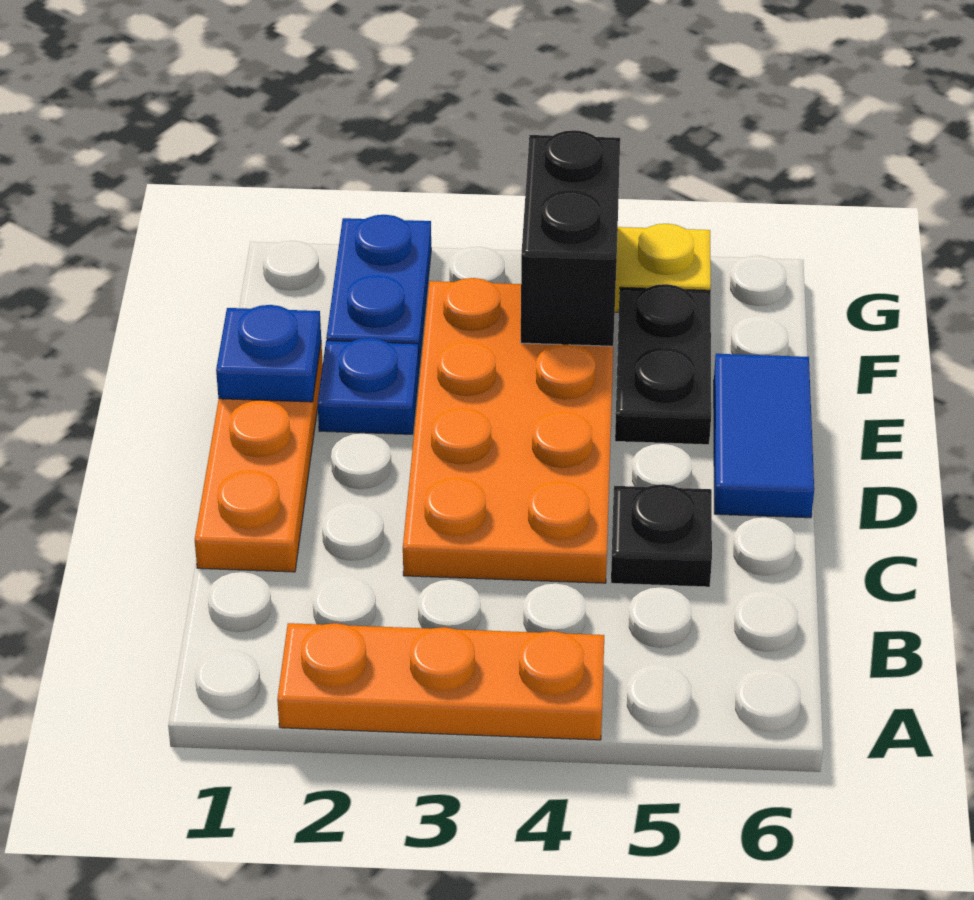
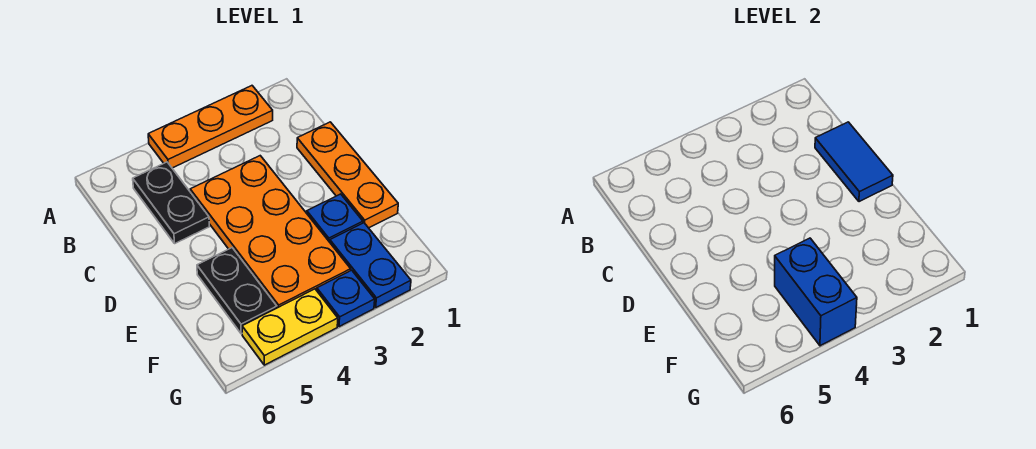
black 1x1 plate [611,484,712,587] -> black 1x2 plate [133,162,209,243]
blue 1x2 tile [714,354,814,518] -> blue 1x2 tile moved to [815,122,893,202]
blue 1x1 plate [216,305,321,402] -> blue 1x1 plate moved to [317,270,375,327]
black 1x2 brick [521,130,620,346] -> blue 1x2 brick [775,238,857,346]

